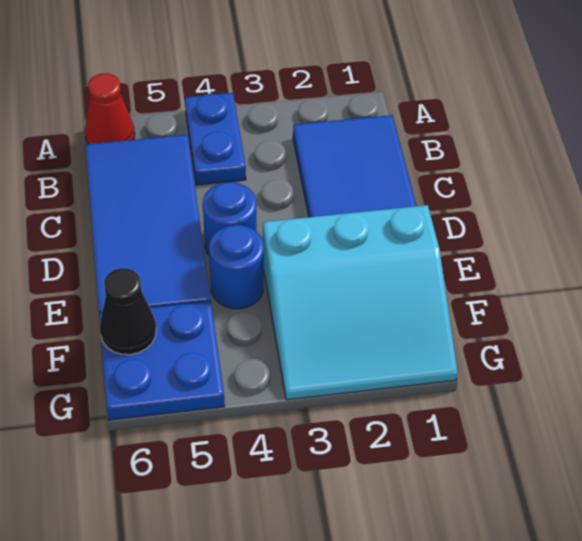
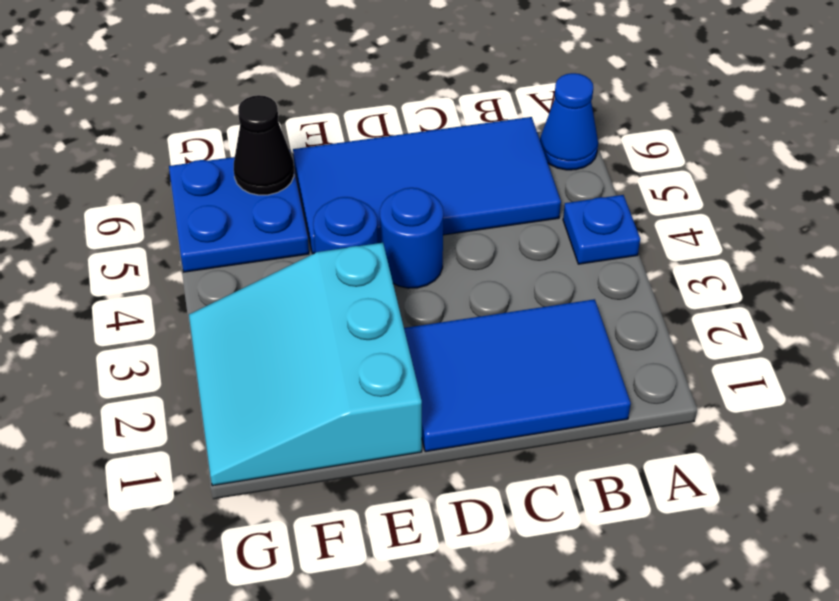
blue 1x2 plate [185,93,246,185] -> blue 1x1 plate [563,195,640,264]
red 1x1 cone [85,73,135,144] -> blue 1x1 cone [540,73,598,170]

